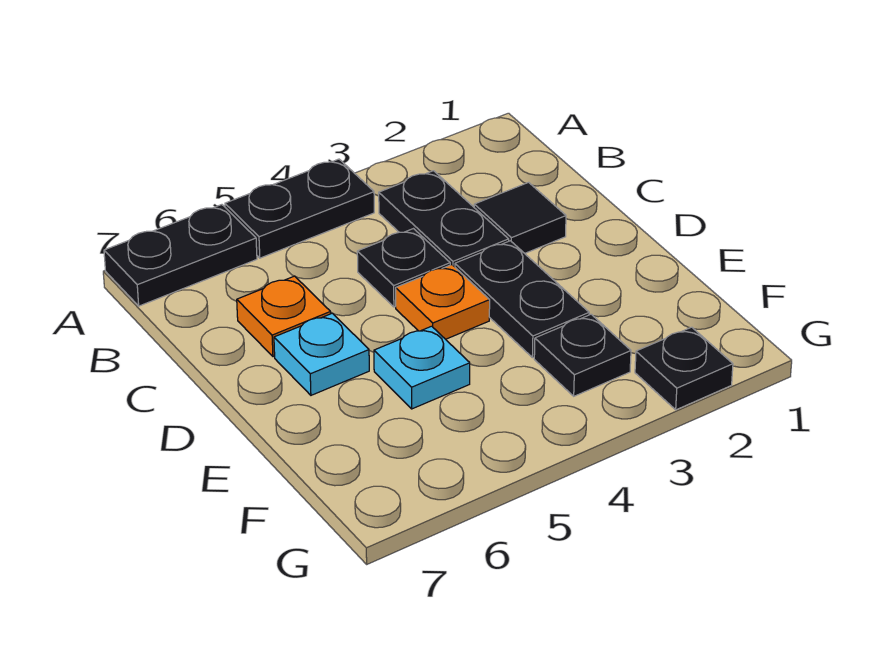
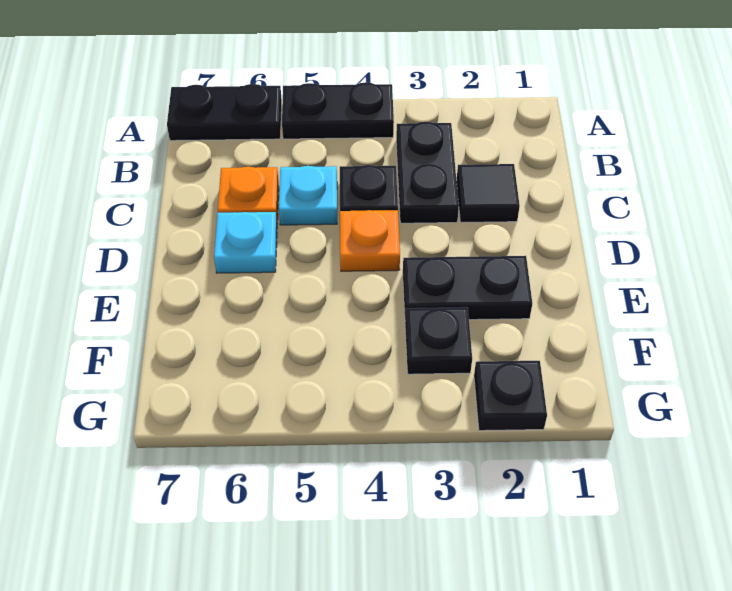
black 1x2 plate [455,241,589,358] -> black 1x2 plate turned to [403,256,532,320]
cyan 1x1 plate [374,326,470,409] -> cyan 1x1 plate moved to [279,166,337,225]

